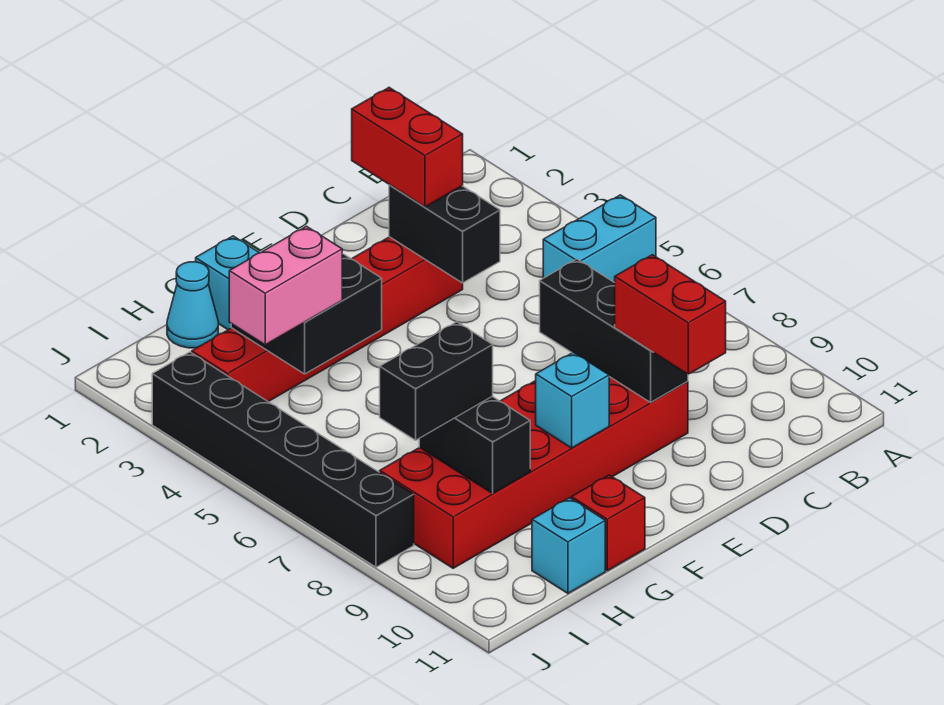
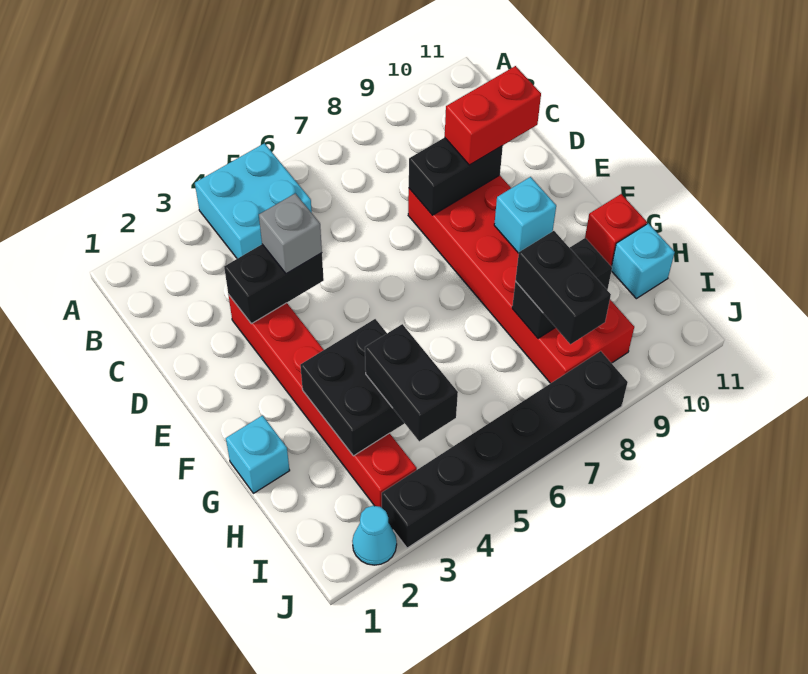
cyan 1x2 brick [543,195,656,283] -> cyan 2x2 brick [195,143,312,259]
red 1x2 brick [352,88,463,207] -> none
none -> grey 1x1 brick [259,193,322,274]
black 1x3 brick [540,259,688,402] -> black 1x2 brick [409,138,503,215]
cyan 1x1 cone [167,262,218,348] -> cyan 1x1 cone moved to [352,506,397,565]
pink 1x2 brick [229,226,342,345] -> black 1x2 brick [365,324,458,441]

